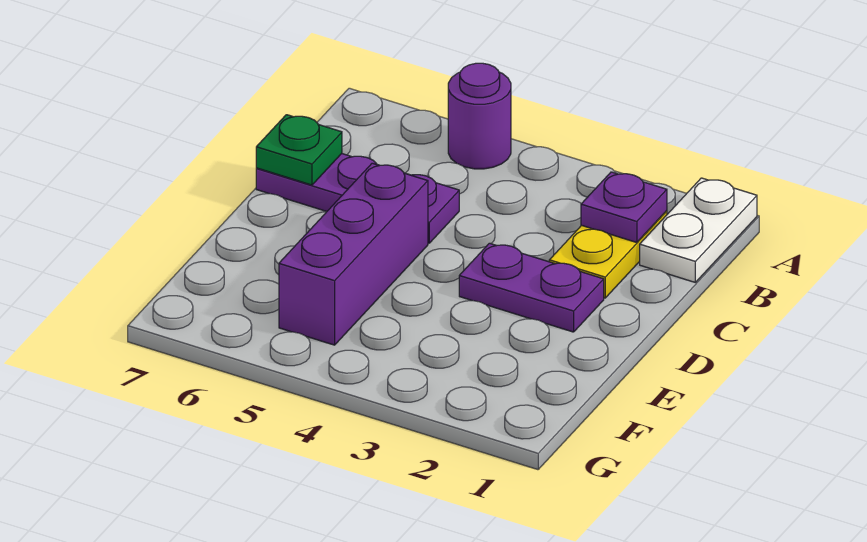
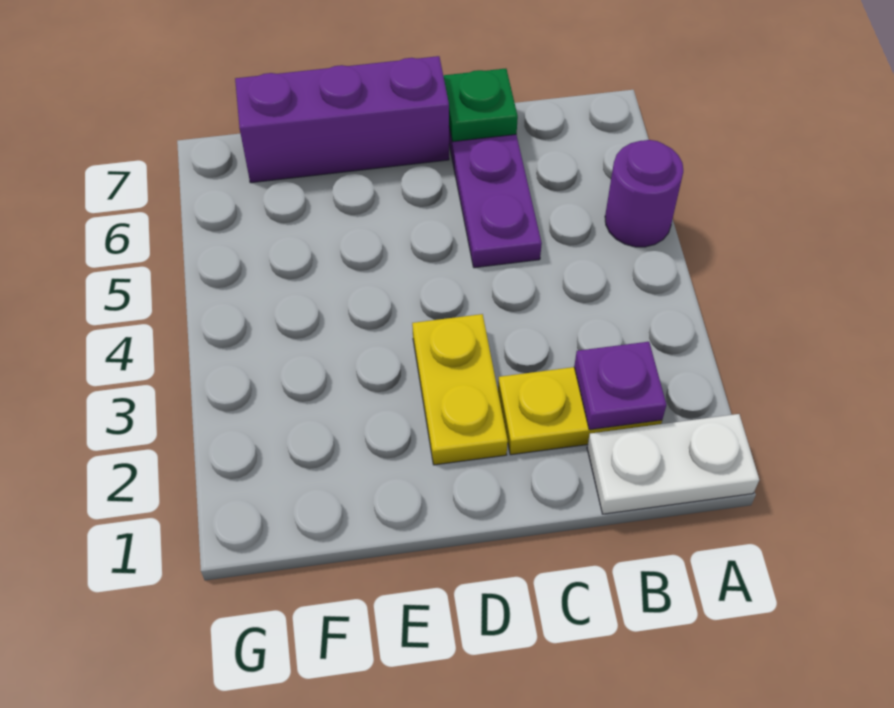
purple 1x2 plate [459,243,604,332] -> yellow 1x2 plate [412,314,508,465]
purple 1x3 brick [279,163,428,345] -> purple 1x3 brick moved to [235,56,449,183]

